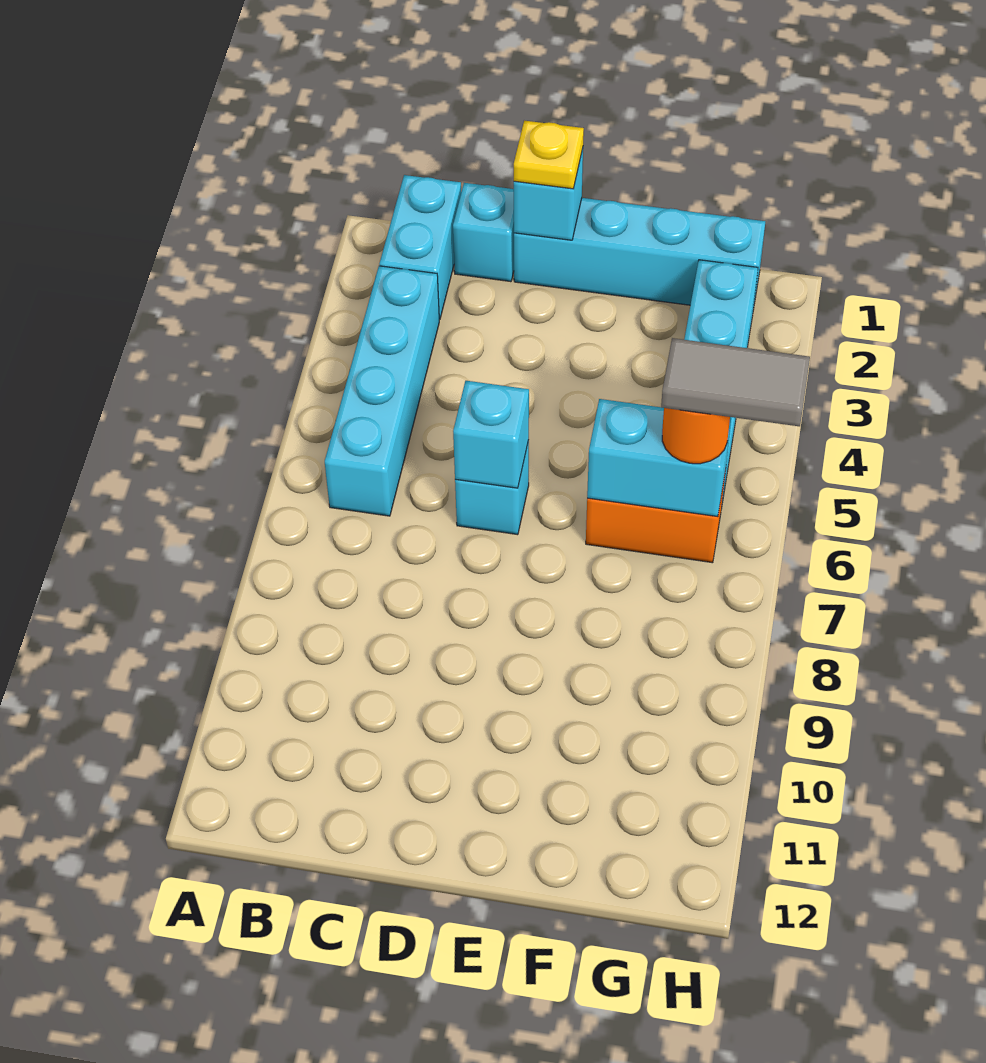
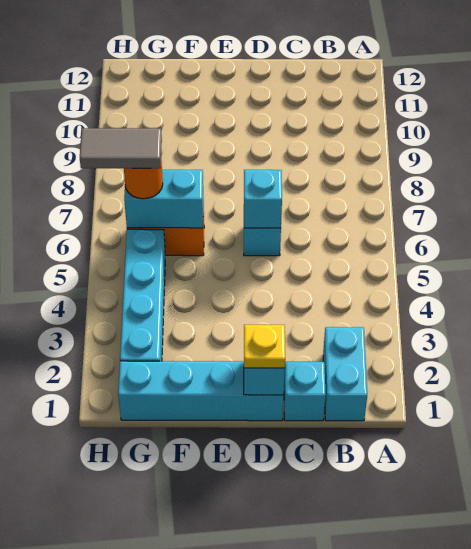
cyan 1x4 brick [325,266,439,516] -> none

